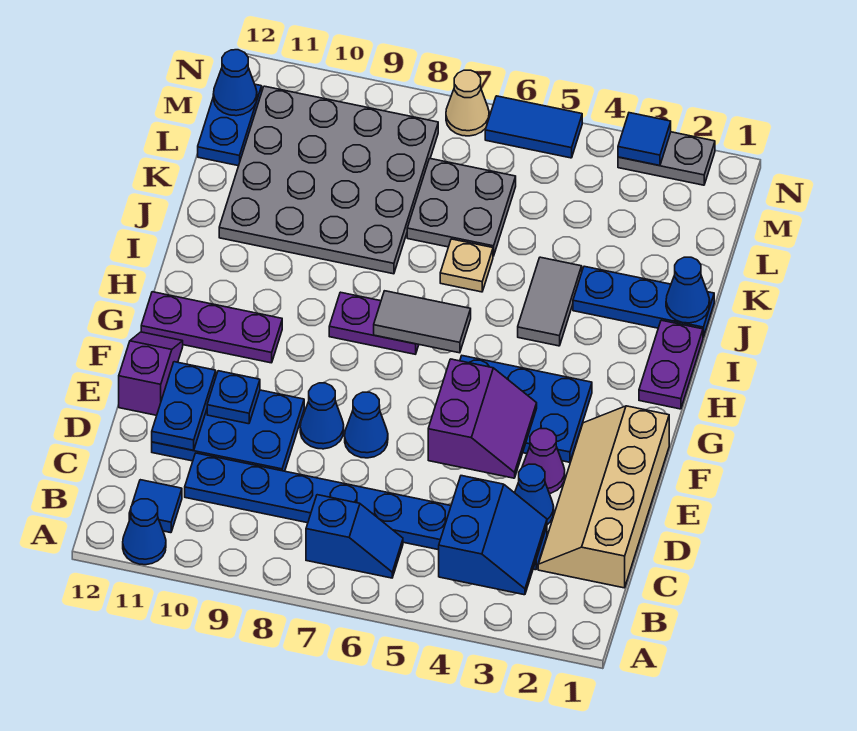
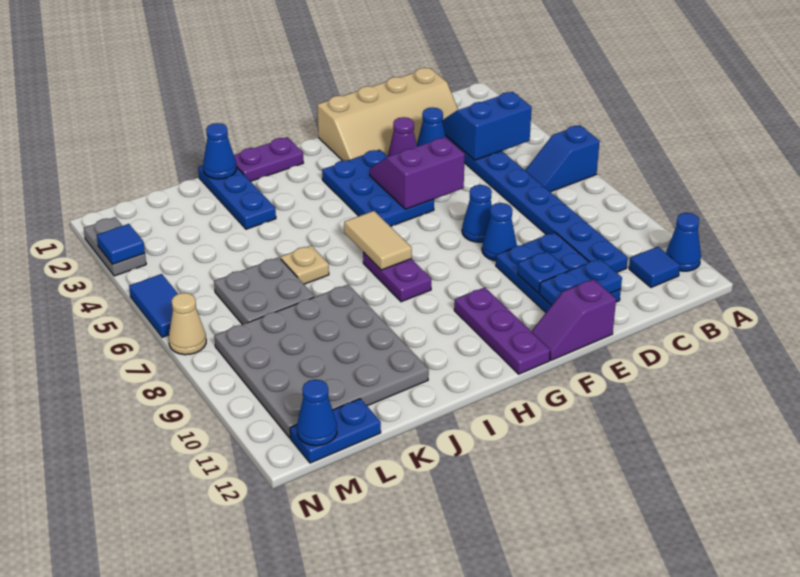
blue 1x2 slope [306,495,403,578] -> blue 1x2 slope turned to [525,125,600,192]
grey 1x2 tile [374,291,471,353] -> tan 1x2 tile [344,211,412,270]
grey 1x2 tile [518,257,582,346] -> none

